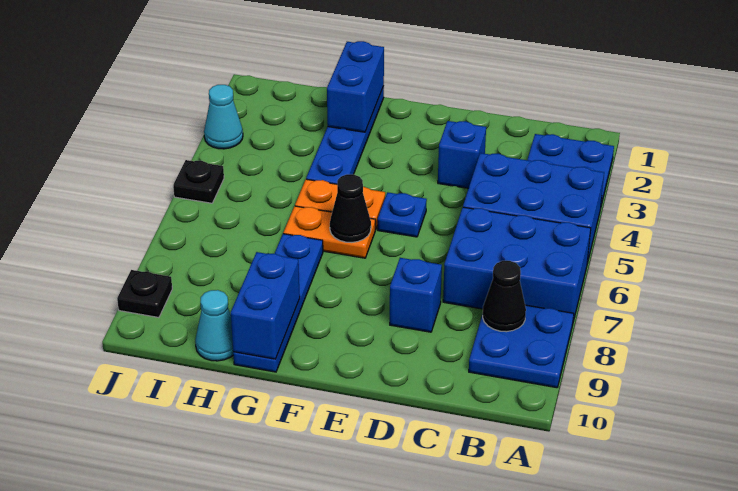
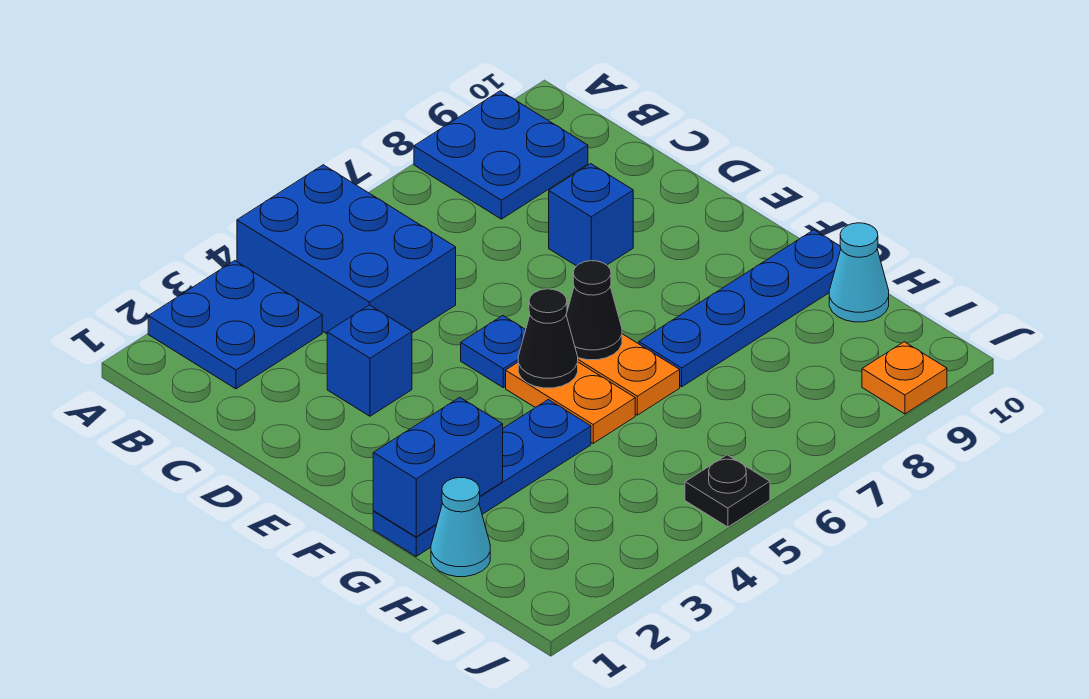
blue 2x3 brick [443,207,591,322] -> none
black 1x1 cone [483,261,526,332] -> black 1x1 cone moved to [518,289,578,388]
blue 1x2 brick [231,252,300,359] -> none
cyan 1x1 cone [204,85,243,149] -> cyan 1x1 cone moved to [431,477,490,577]
black 1x1 plate [117,270,172,318] -> orange 1x1 plate [862,342,947,414]

